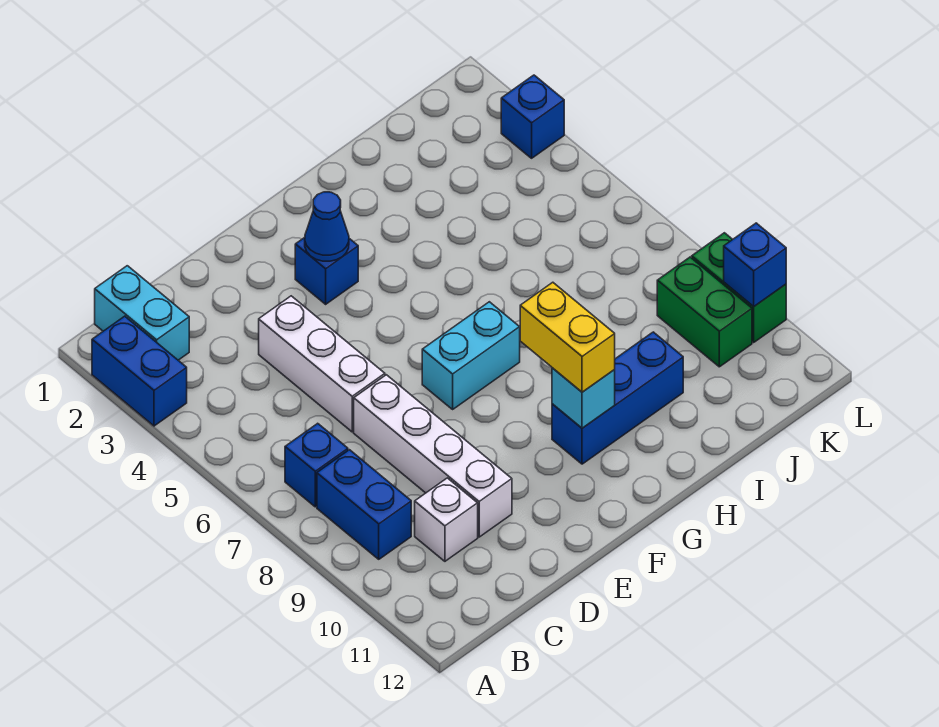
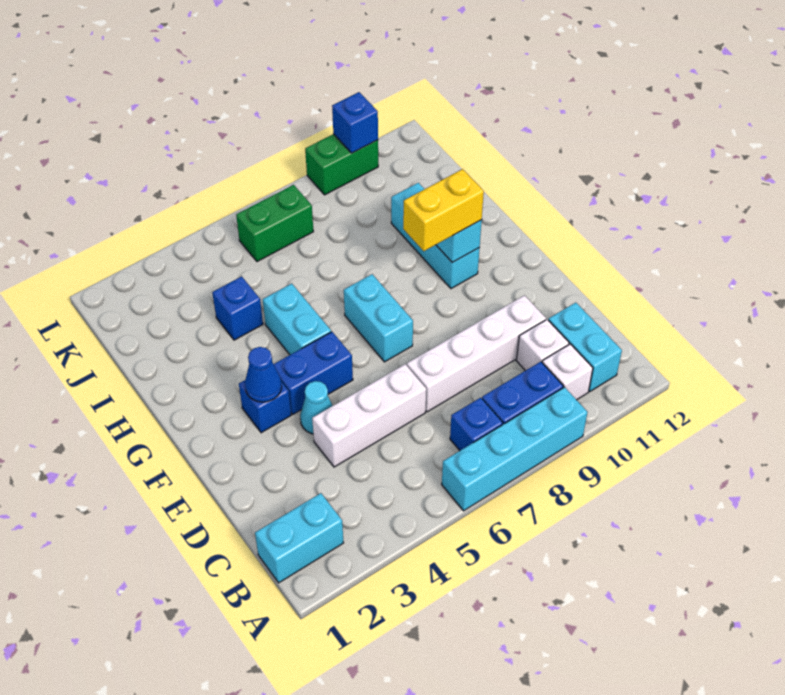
blue 1x2 brick [92,316,187,426] -> blue 1x2 brick moved to [274,332,353,414]
none -> cyan 1x4 brick [442,387,587,511]
none -> white 1x1 brick [542,344,593,400]
none -> cyan 1x2 brick [548,303,622,391]
none -> cyan 1x1 cone [300,381,332,434]
none -> cyan 1x2 brick [263,284,331,355]
blue 1x3 brick [552,332,683,464] -> cyan 1x3 brick [391,183,480,289]
green 1x2 brick [657,257,752,367] -> green 1x2 brick moved to [236,185,313,262]
blue 1x1 brick [501,75,564,158] -> blue 1x1 brick moved to [212,276,263,340]

